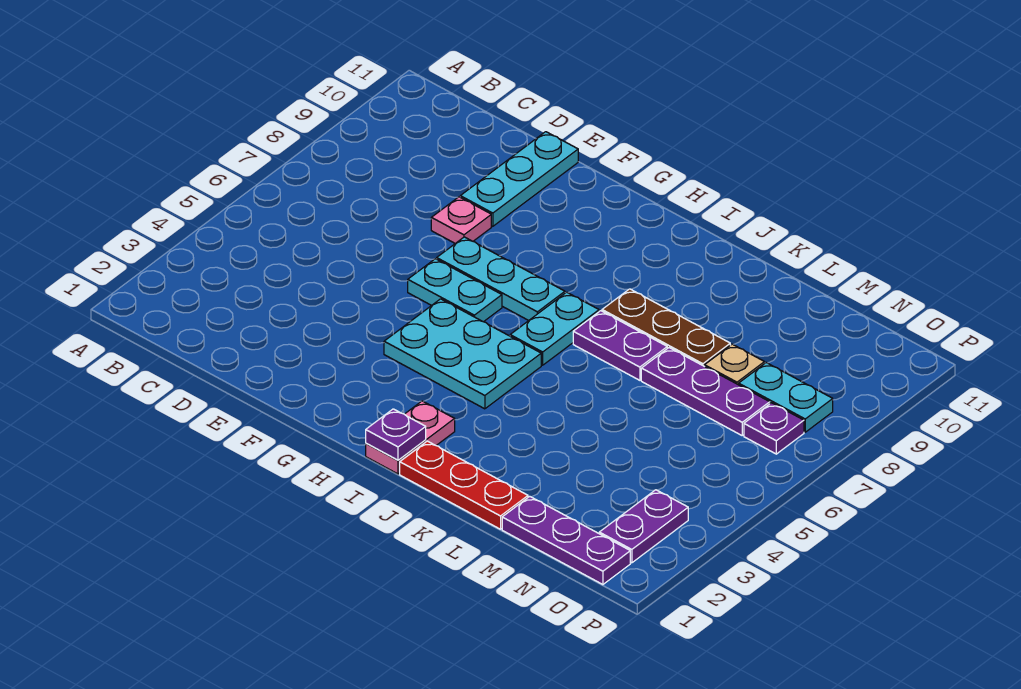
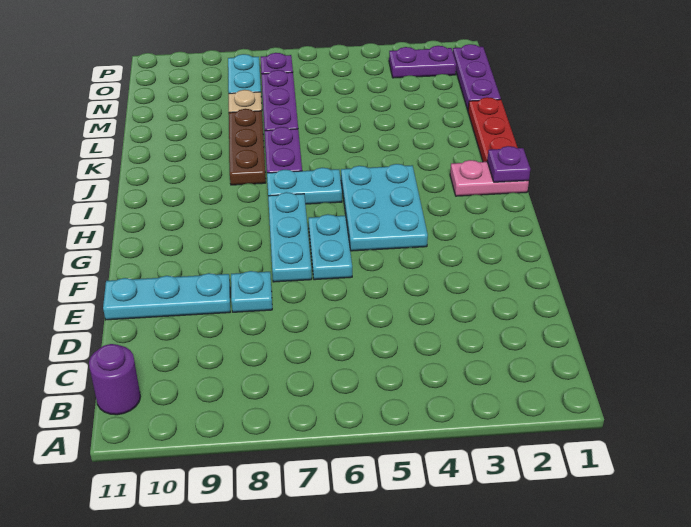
none -> purple 1x1 round brick [89,344,140,415]
pink 1x1 plate [431,197,491,243] -> cyan 1x1 plate [231,271,272,312]

